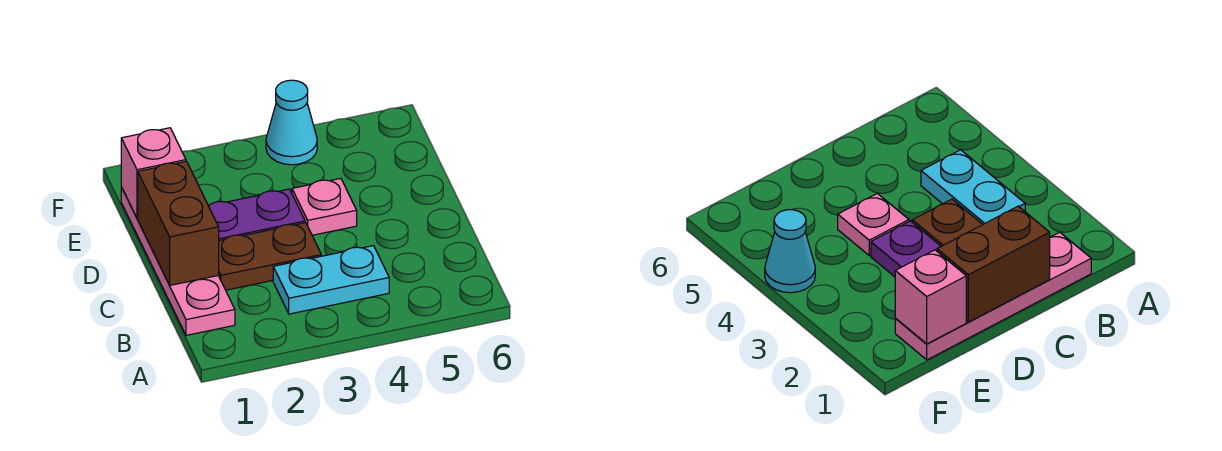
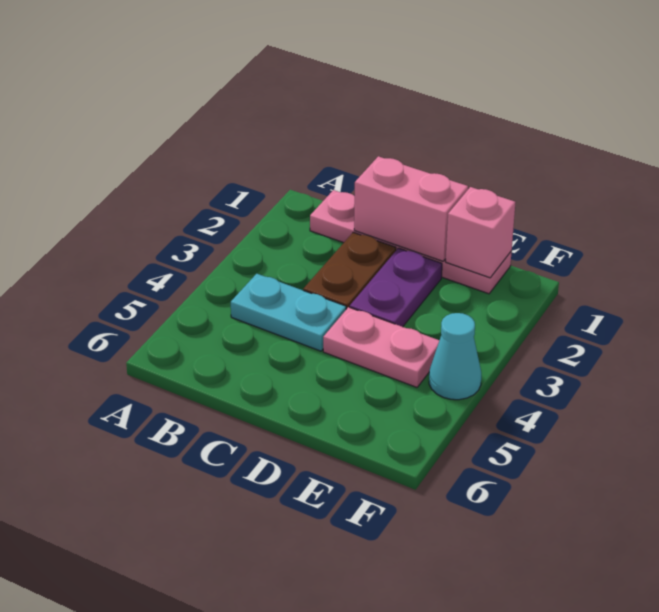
cyan 1x2 plate [273,246,389,314] -> cyan 1x2 plate turned to [231,274,346,351]
brown 1x2 brick [138,161,219,285] -> pink 1x2 brick [354,156,468,261]
pink 1x1 plate [292,178,357,235] -> pink 1x2 plate [323,307,439,387]

